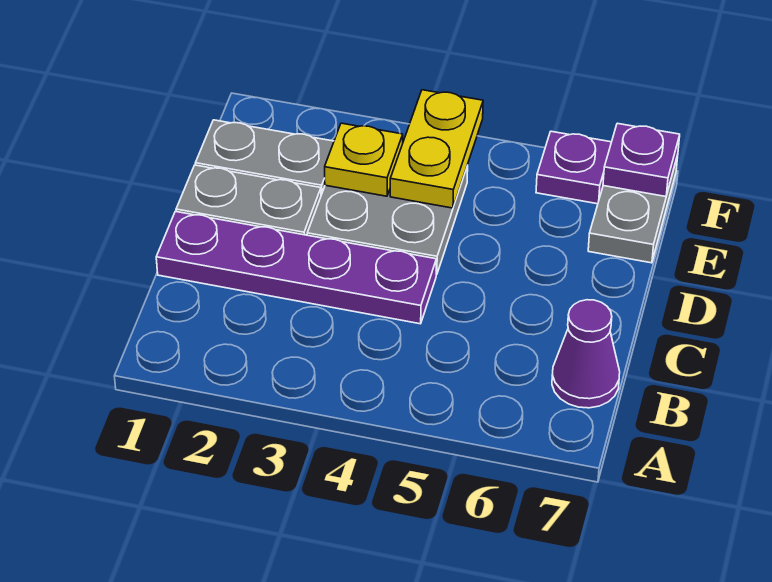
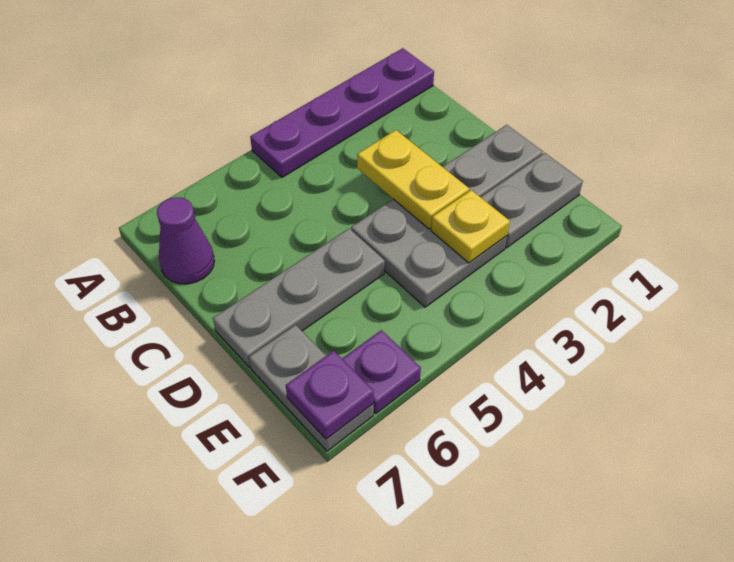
purple 1x4 plate [156,211,436,324] -> purple 1x4 plate moved to [250,48,434,177]
none -> grey 1x3 plate [213,229,385,367]
yellow 1x2 plate [390,90,483,208] -> yellow 1x2 plate moved to [357,130,469,229]

